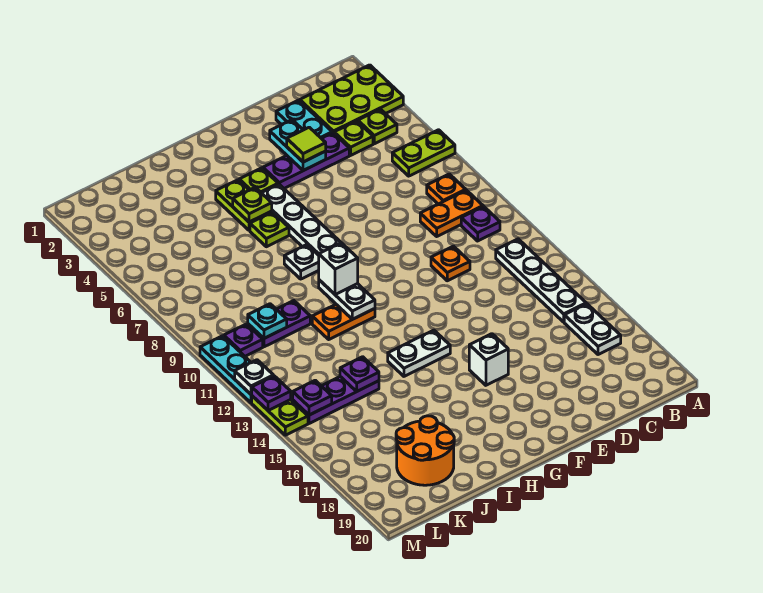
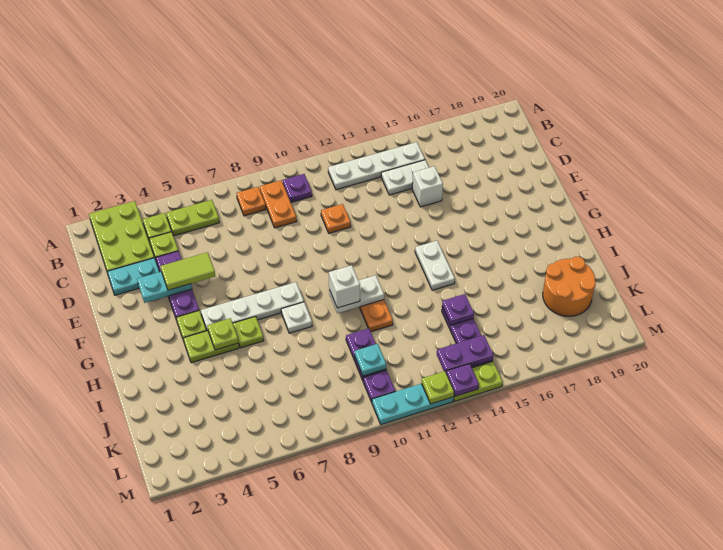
lime 1x2 plate [392,130,455,176] -> lime 1x2 plate turned to [166,200,219,236]
white 1x2 plate [564,304,621,355] -> white 1x2 plate moved to [381,160,429,195]
lime 1x1 tile [287,127,326,162] -> lime 1x2 tile [160,252,215,290]
white 1x1 brick [469,334,508,385] -> white 1x1 brick moved to [412,166,443,207]
purple 1x1 plate [293,380,332,415] -> purple 1x2 plate [437,335,493,371]
white 1x1 plate [235,360,274,394] -> lime 1x1 plate [421,371,454,404]

